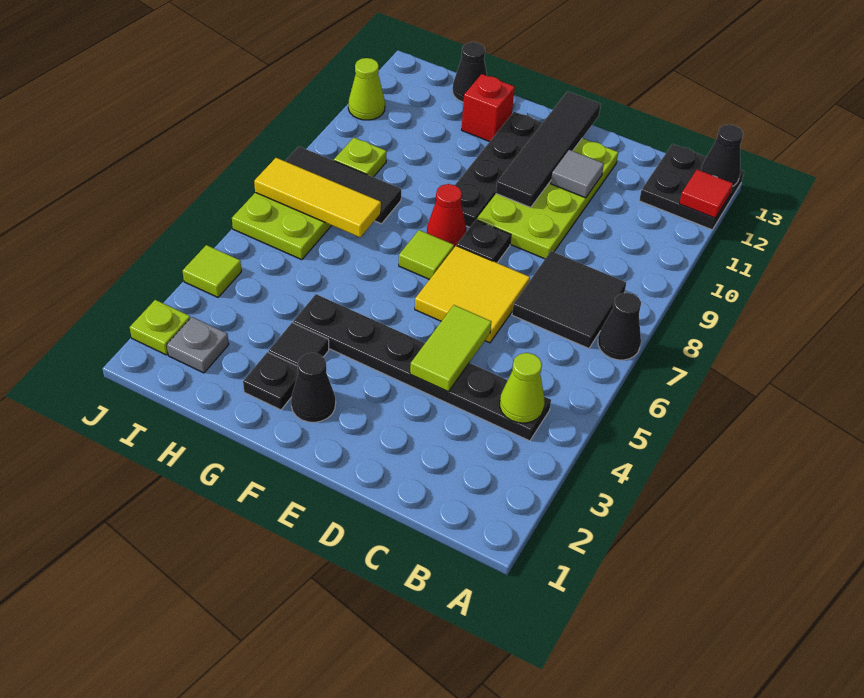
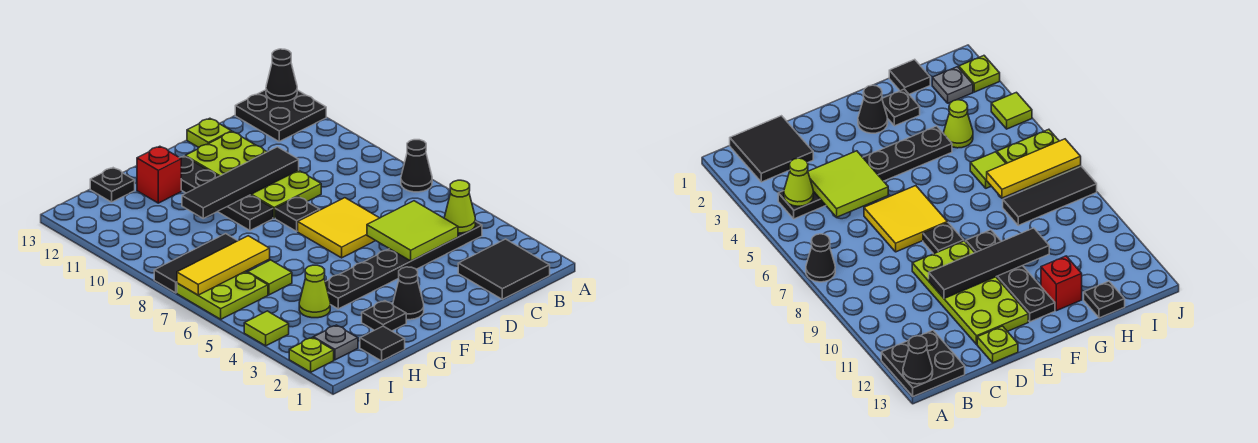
red 1x1 tile [679,170,733,218] -> none
black 2x2 tile [512,251,626,348] -> black 2x2 tile moved to [458,239,550,299]
lime 1x2 tile [410,305,491,392] -> lime 2x2 tile [367,201,458,261]
grey 1x1 tile [551,150,604,198] -> none
black 1x4 tile [496,91,601,207] -> black 1x4 tile turned to [182,147,299,218]
lime 1x1 tile [399,230,454,280] -> lime 1x1 tile moved to [248,260,292,295]
red 1x1 cone [427,184,466,247] -> none
black 1x1 tile [269,323,329,366] -> black 1x1 tile moved to [360,326,405,361]
black 1x1 cone [453,42,487,102] -> black 1x1 plate [90,168,135,202]
lime 1x1 plate [334,138,387,177] -> lime 1x1 plate moved to [187,118,231,147]
lime 1x1 cone [348,58,385,120] -> lime 1x1 cone moved to [299,265,330,318]

